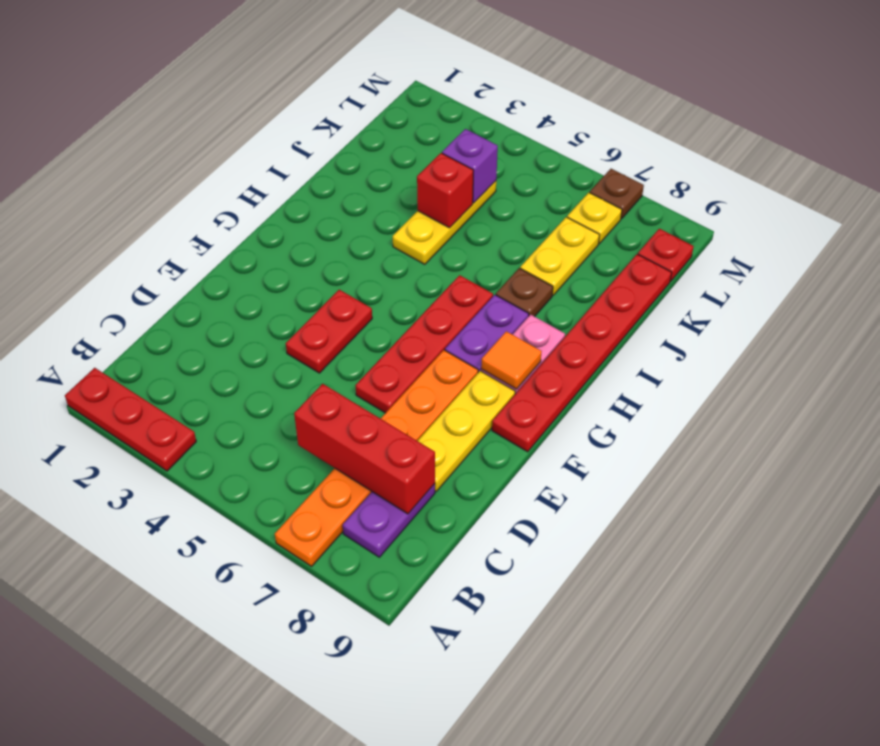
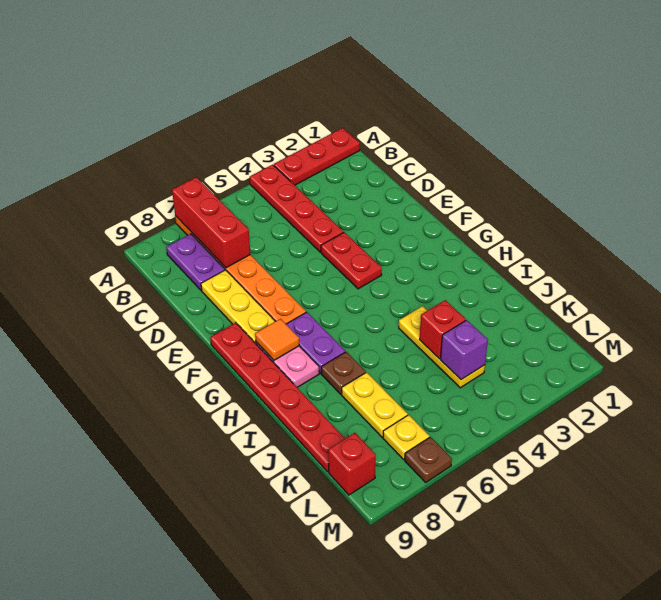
red 1x3 brick [294,384,435,514] -> red 1x3 brick turned to [172,177,250,268]
red 1x4 plate [355,275,493,413] -> red 1x4 plate moved to [250,165,344,252]
red 1x1 plate [638,229,694,281] -> red 1x1 brick [328,433,376,495]

